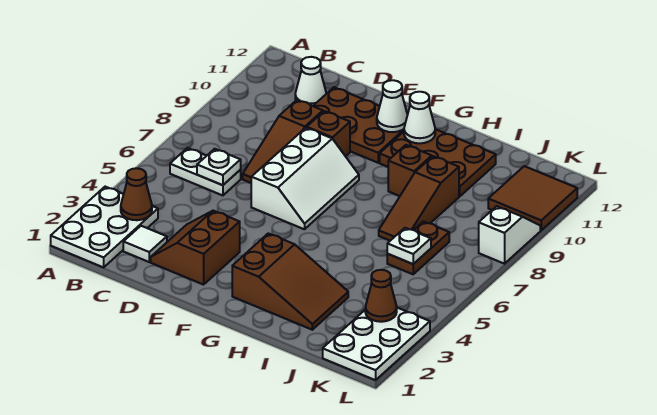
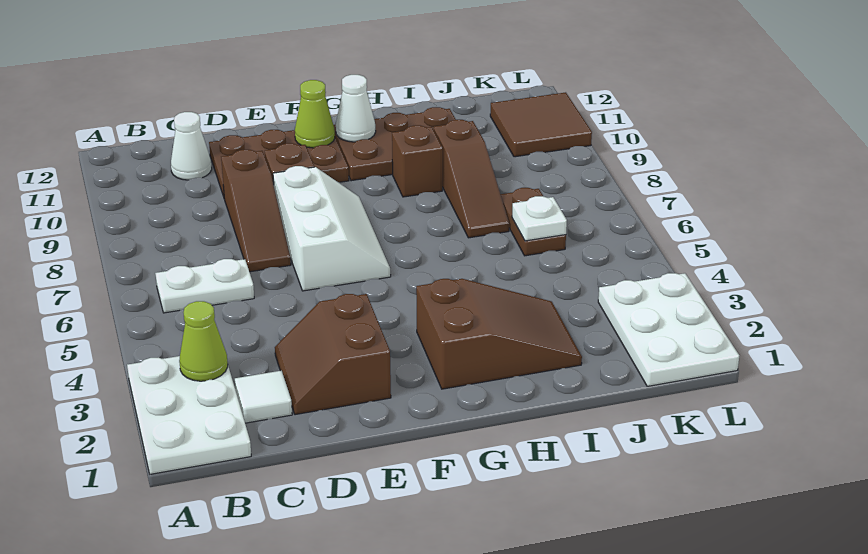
brown 1x1 cone [121,168,152,220] -> lime 1x1 cone [179,301,228,381]
white 1x1 plate [197,149,241,185] -> none
white 1x1 cone [377,80,407,132] -> lime 1x1 cone [295,80,335,148]
brown 1x1 cone [365,270,397,322] -> none
white 1x2 slope [479,206,540,264] -> none

